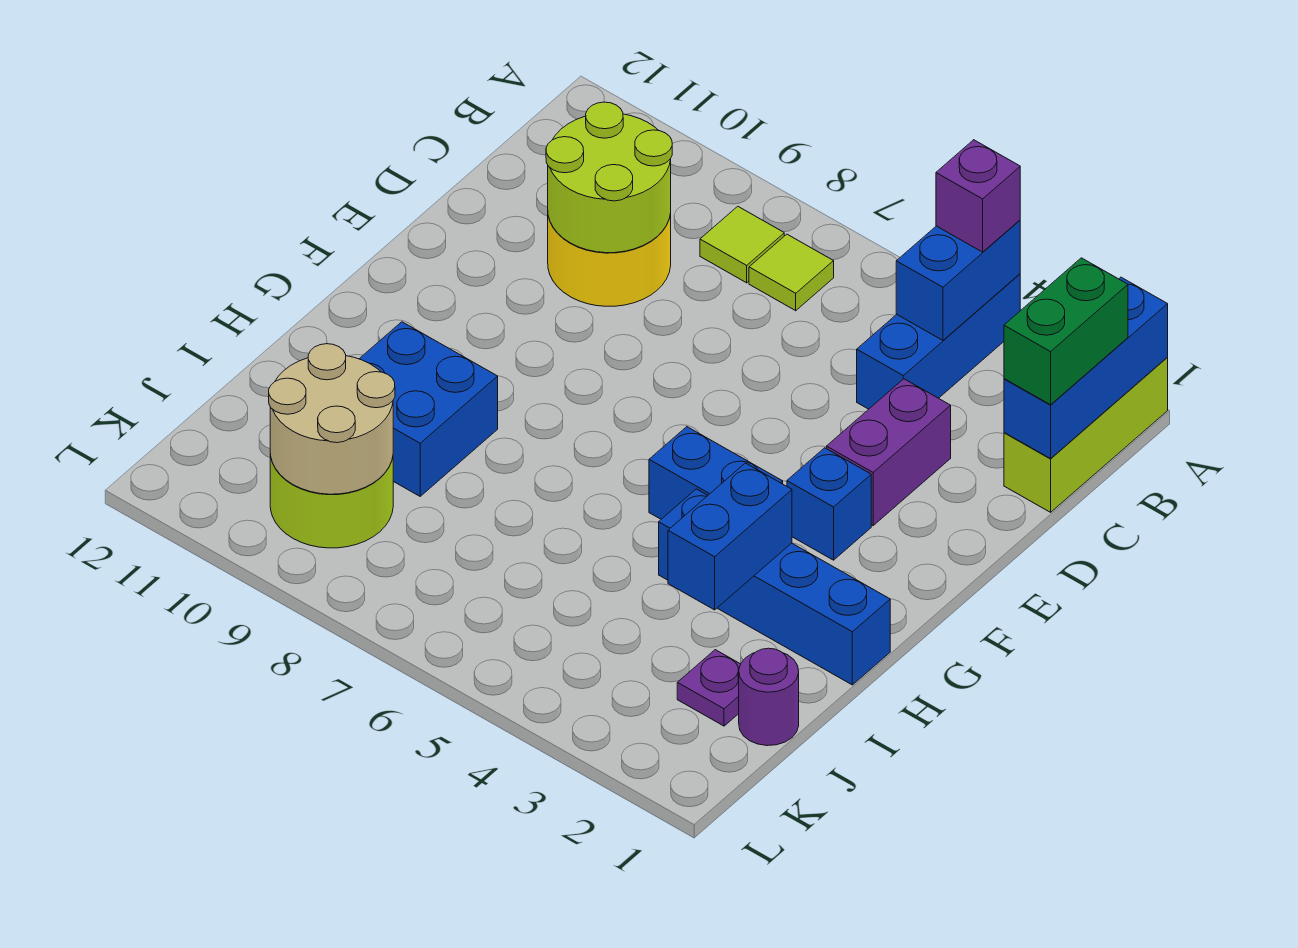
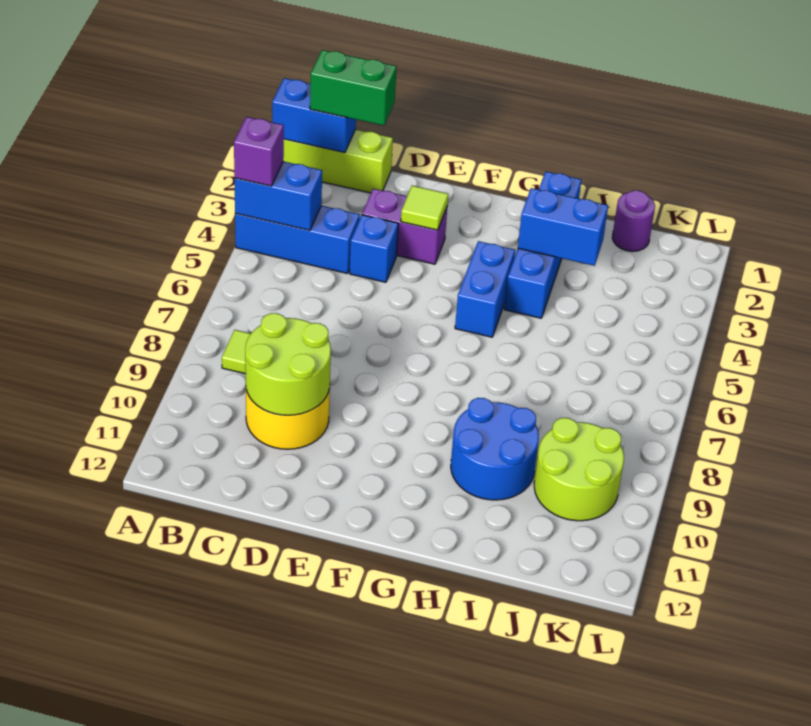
blue 1x3 brick [1004,277,1168,459] -> blue 1x2 brick [272,78,356,153]
lime 1x1 tile [749,234,834,311] -> lime 1x1 tile moved to [401,186,448,230]
blue 1x1 brick [787,448,871,560] -> blue 1x1 brick moved to [350,215,398,282]
blue 2x2 brick [360,322,498,496] -> blue 2x2 round brick [451,398,539,500]
purple 1x1 plate [677,650,740,726] -> none
tan 2x2 round brick [269,344,395,494] -> none

